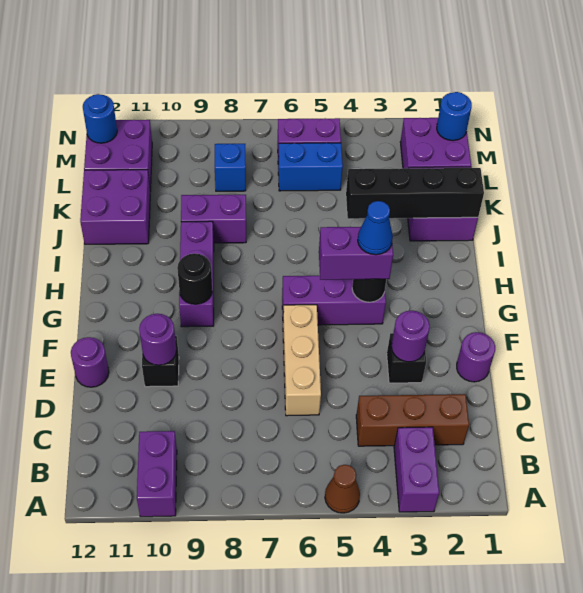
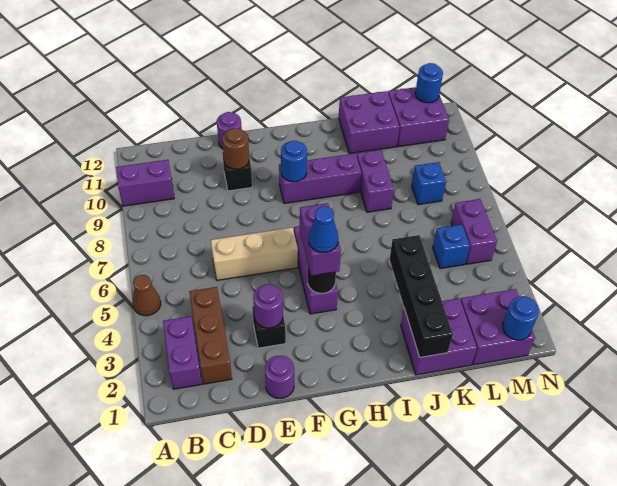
purple 1x2 brick [394,427,439,512] -> purple 1x2 brick turned to [163,316,202,389]
purple 1x1 round brick [139,314,176,365] -> brown 1x1 round brick [222,128,249,169]
black 1x1 round brick [177,253,212,304] -> blue 1x1 round brick [281,141,307,182]
blue 1x2 brick [278,143,343,191] -> blue 1x1 brick [433,225,470,269]

